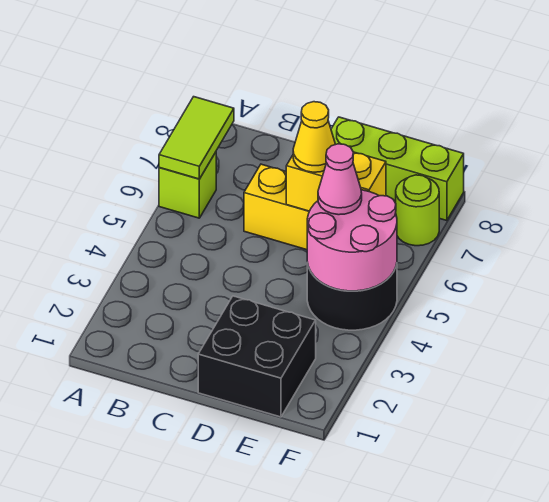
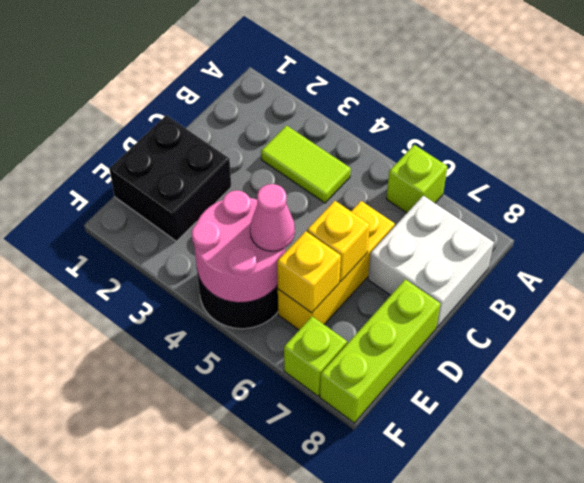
lime 1x2 tile [159,97,234,179] -> lime 1x2 tile moved to [261,126,351,203]
none -> white 2x2 brick [368,196,494,327]
yellow 1x1 cone [293,102,336,172] -> none
lime 1x1 round brick [396,175,439,246] -> lime 1x1 brick [284,316,347,396]

